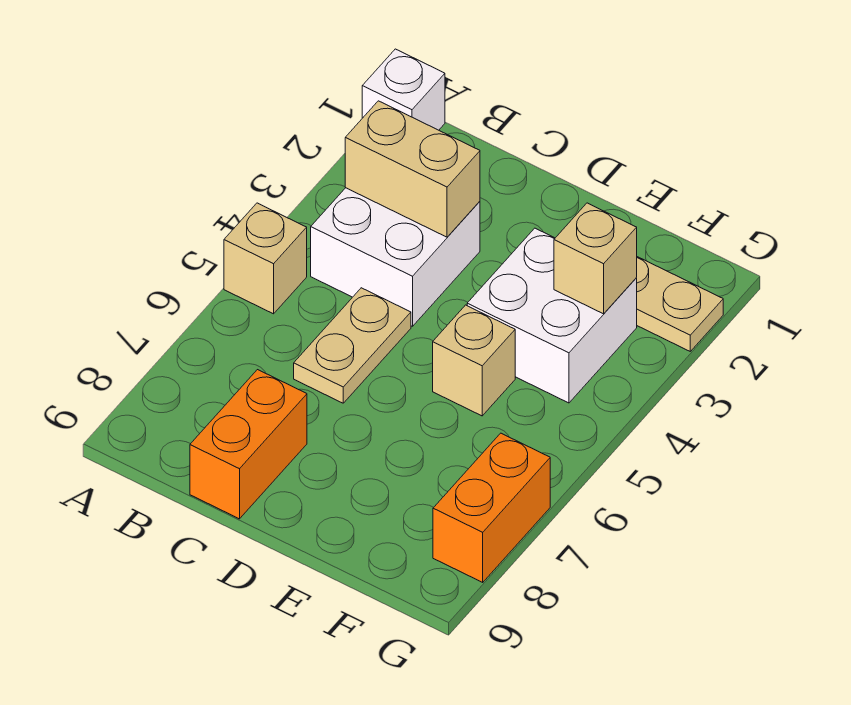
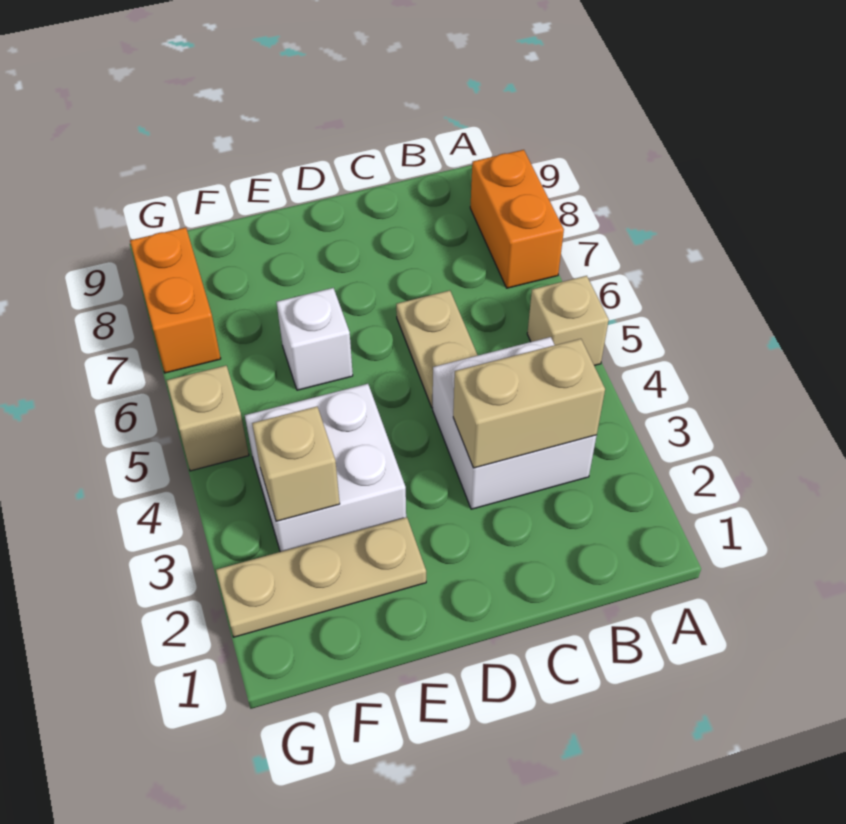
white 1x1 brick [362,49,445,130] -> white 1x1 brick moved to [277,288,353,390]
orange 1x2 brick [190,370,307,519] -> orange 1x2 brick moved to [470,150,564,288]
tan 1x1 brick [433,305,515,416] -> tan 1x1 brick moved to [166,366,249,471]

